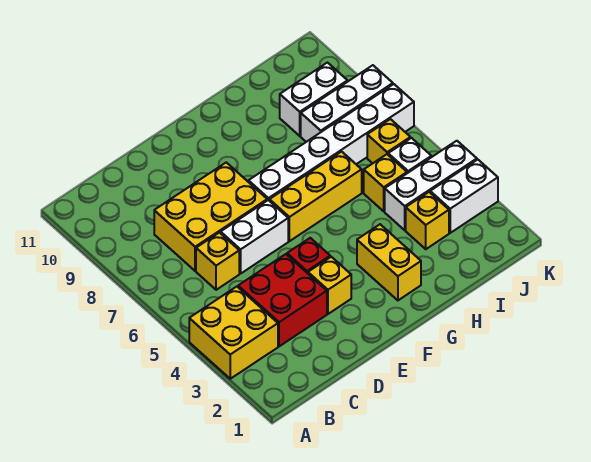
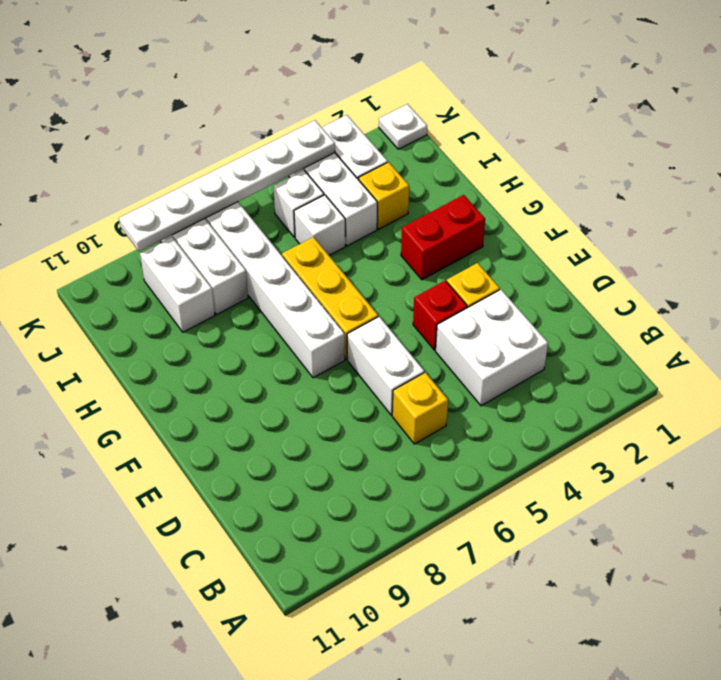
yellow 2x2 brick [189,287,278,379] -> none
red 2x2 brick [238,254,327,346] -> white 2x2 brick [436,290,548,406]
yellow 2x3 brick [154,162,267,271] -> none
yellow 1x2 brick [357,224,421,300] -> red 1x2 brick [401,195,485,280]
yellow 1x1 brick [364,154,407,211] -> white 1x1 brick [294,195,346,255]
yellow 1x1 brick [367,119,410,163] -> none
none -> white 1x1 plate [379,104,427,149]
none -> white 1x6 plate [119,120,335,252]

